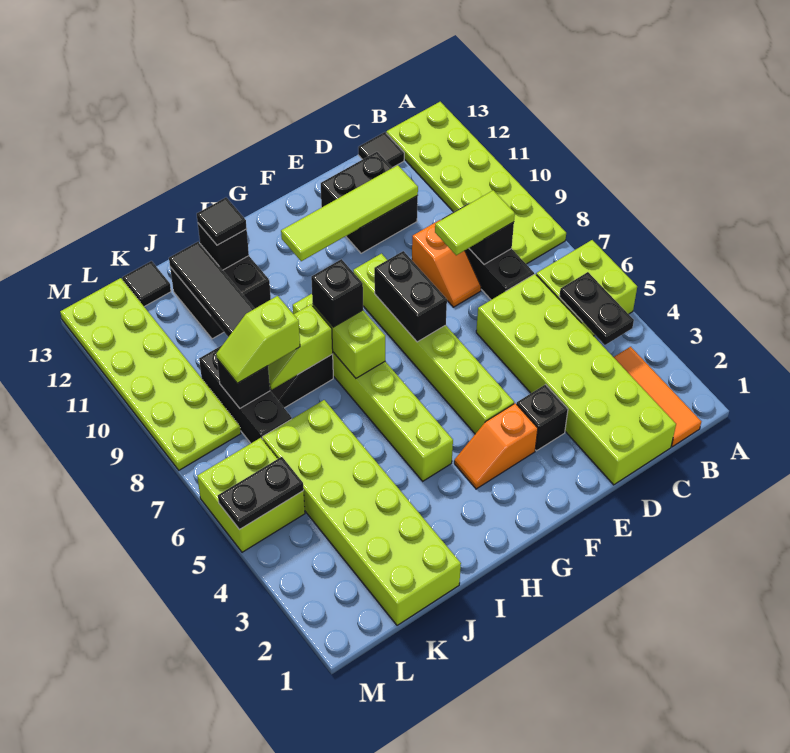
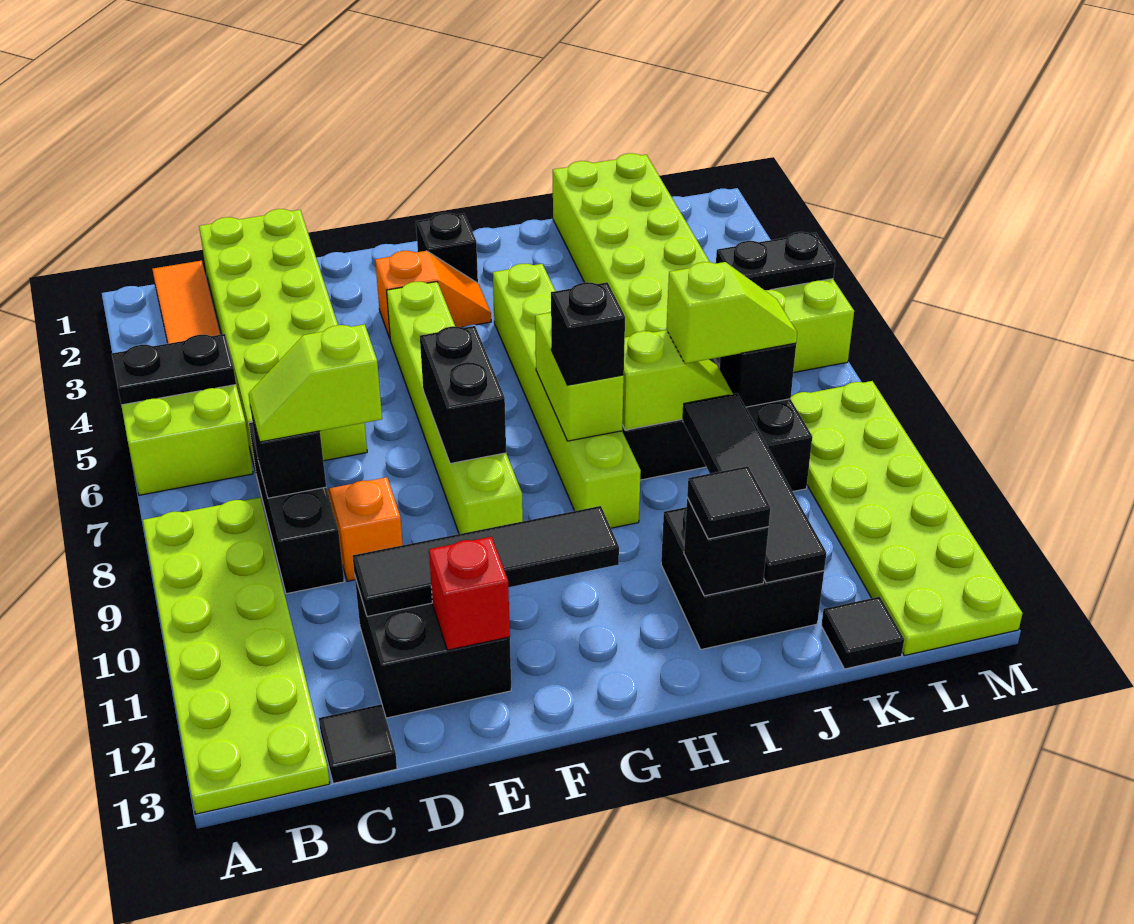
black 1x2 plate [559,272,634,345] -> black 1x2 plate turned to [112,334,236,405]
lime 1x2 tile [435,190,515,255] -> lime 1x2 slope [249,324,382,442]
lime 1x4 tile [281,165,418,261] -> black 1x4 tile [353,506,619,616]
black 1x1 brick [517,385,568,451] -> black 1x1 brick moved to [416,213,478,283]
none -> red 1x1 brick [429,537,510,650]

